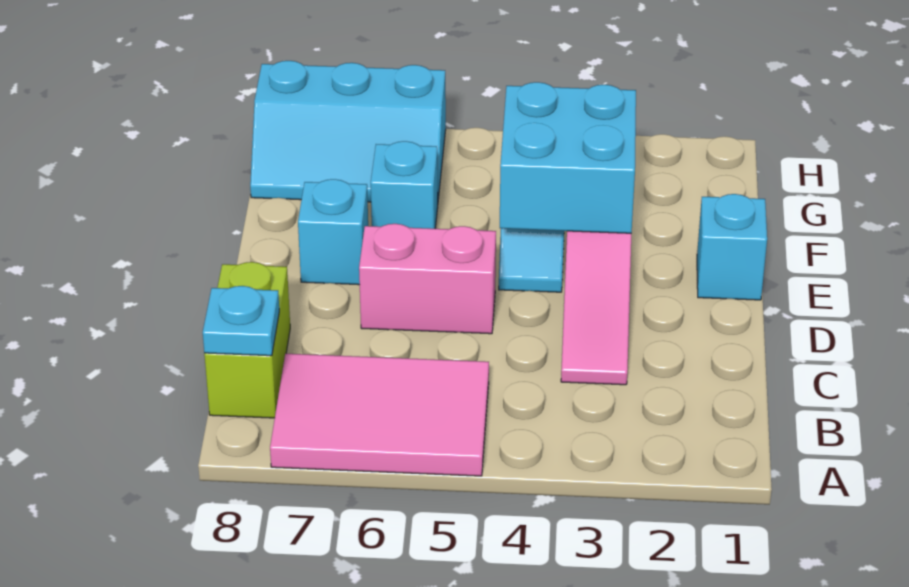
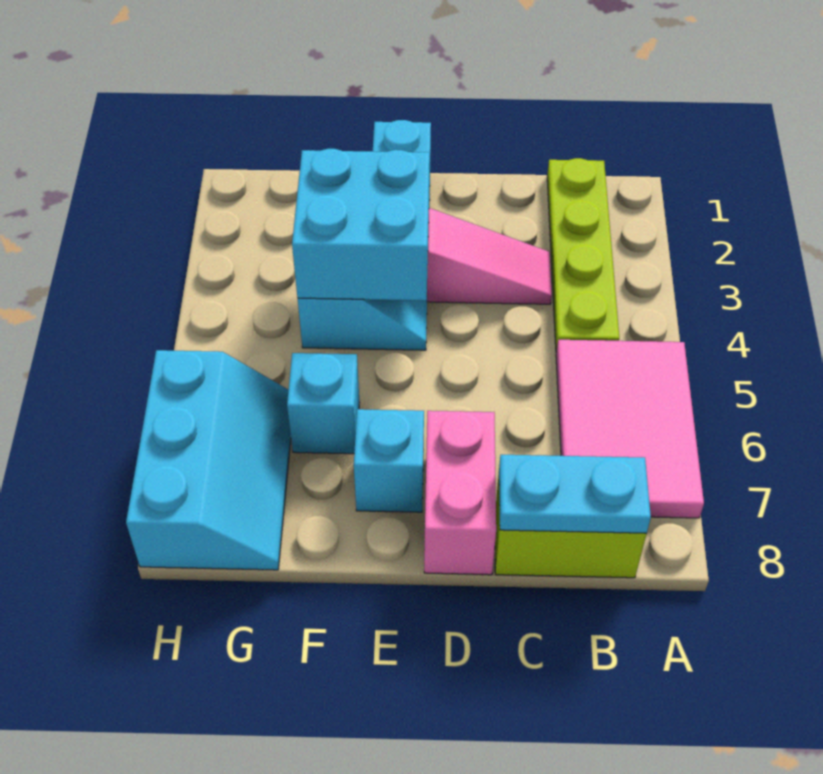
none -> lime 1x4 plate [547,158,619,352]
cyan 1x1 plate [203,286,279,356] -> cyan 1x2 plate [499,455,651,533]
pink 1x2 brick [359,224,496,334] -> pink 1x2 brick moved to [424,411,496,575]

